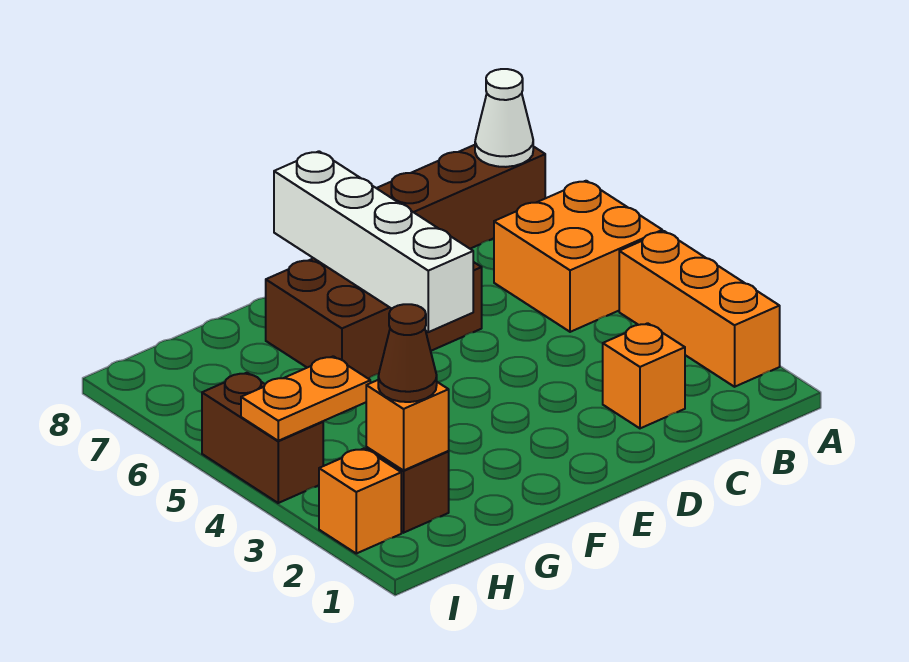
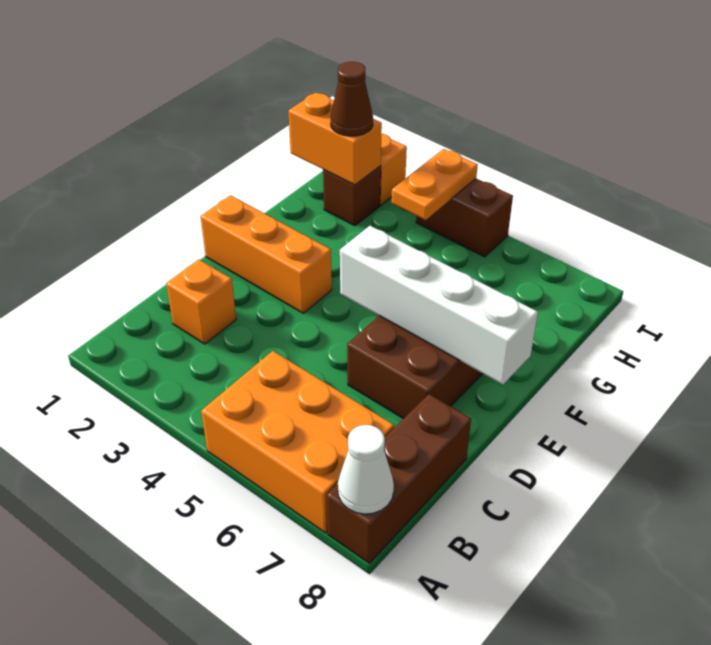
orange 1x3 brick [619,231,780,387] -> orange 1x3 brick moved to [201,196,332,313]
orange 2x2 brick [494,181,662,332] -> orange 2x3 brick [201,351,394,533]
orange 1x1 brick [366,380,449,470] -> orange 1x2 brick [289,93,382,185]

